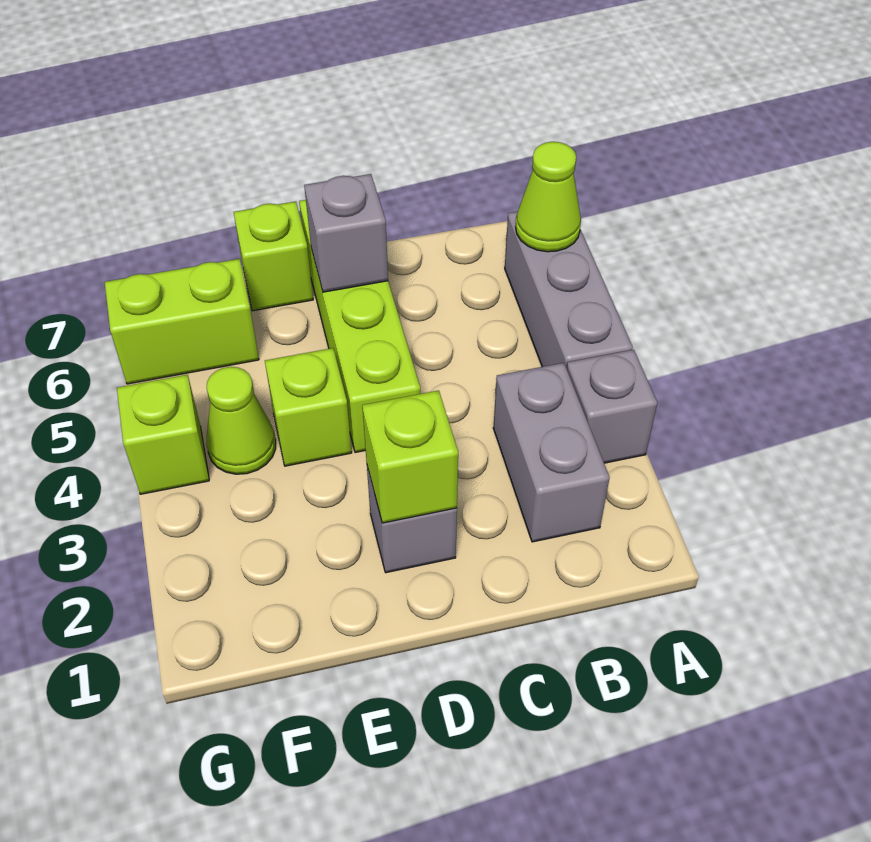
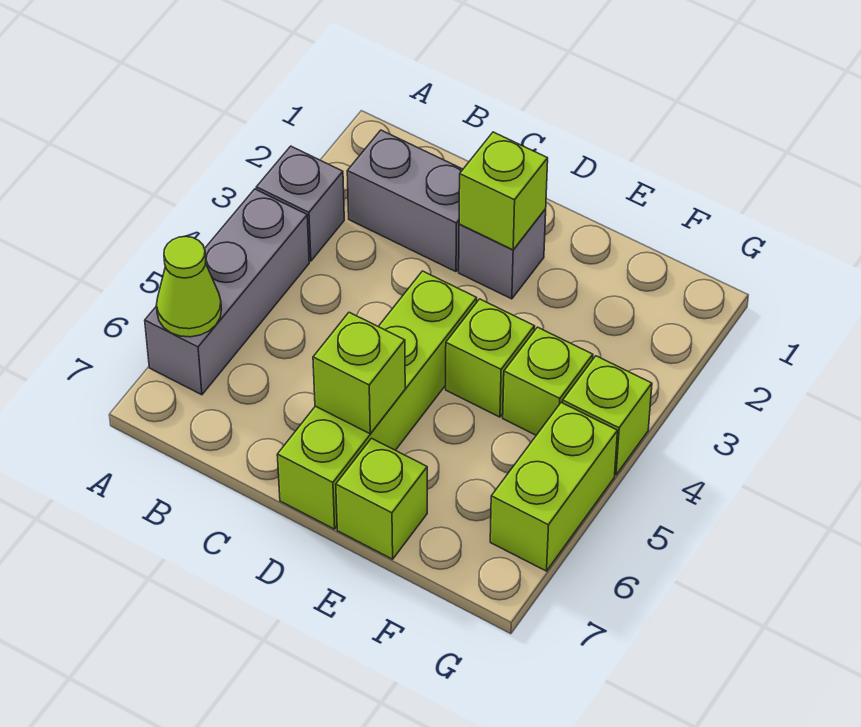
grey 1x2 brick [493,363,610,542] -> grey 1x2 brick turned to [347,130,463,272]
grey 1x1 brick [304,174,388,292] -> lime 1x1 brick [313,312,405,434]
lime 1x1 cone [206,367,276,474] -> lime 1x1 brick [503,327,593,435]
lime 1x2 brick [105,259,259,384] -> lime 1x2 brick turned to [490,403,618,571]

